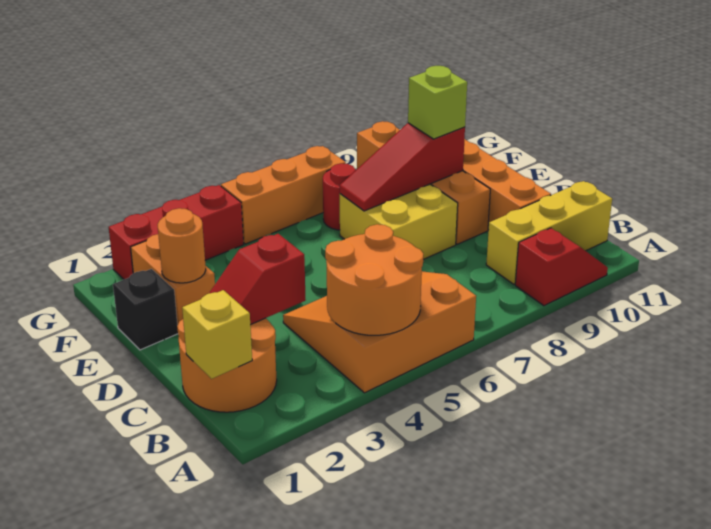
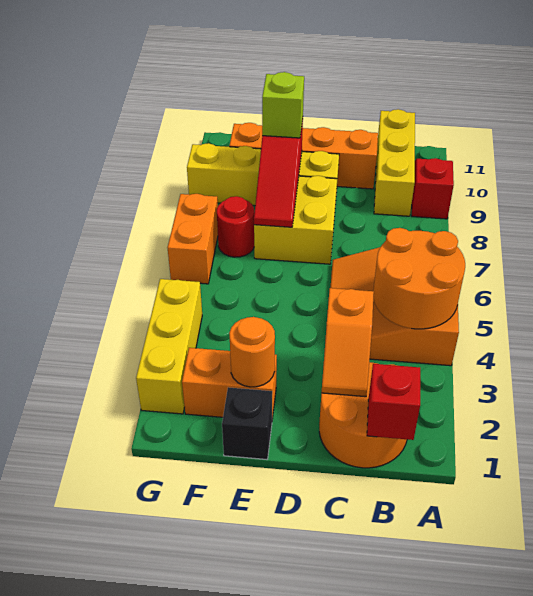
yellow 1x1 brick [182,290,252,379] -> red 1x1 brick [367,364,420,440]
red 1x2 slope [209,234,306,325] -> orange 1x2 slope [322,288,374,397]
orange 1x4 brick [357,121,490,244] -> yellow 1x4 brick [187,143,339,206]
red 1x3 brick [109,185,244,280] -> yellow 1x3 brick [136,279,202,414]
orange 1x3 brick [221,146,346,244] -> orange 1x2 brick [168,194,218,284]

